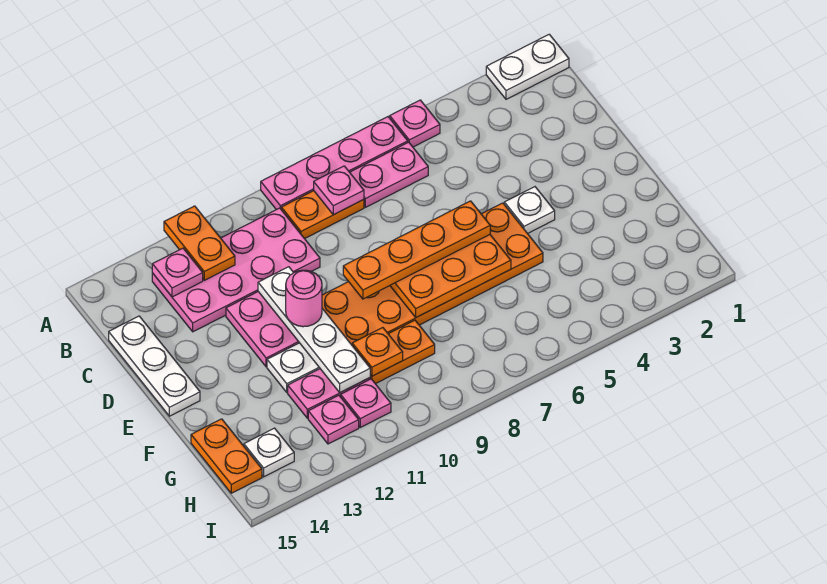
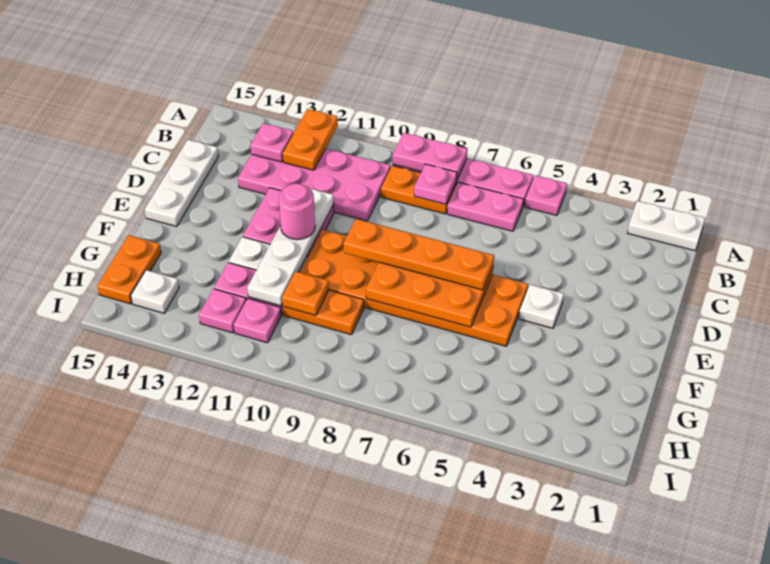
none -> pink 1x2 plate [393,133,468,179]

